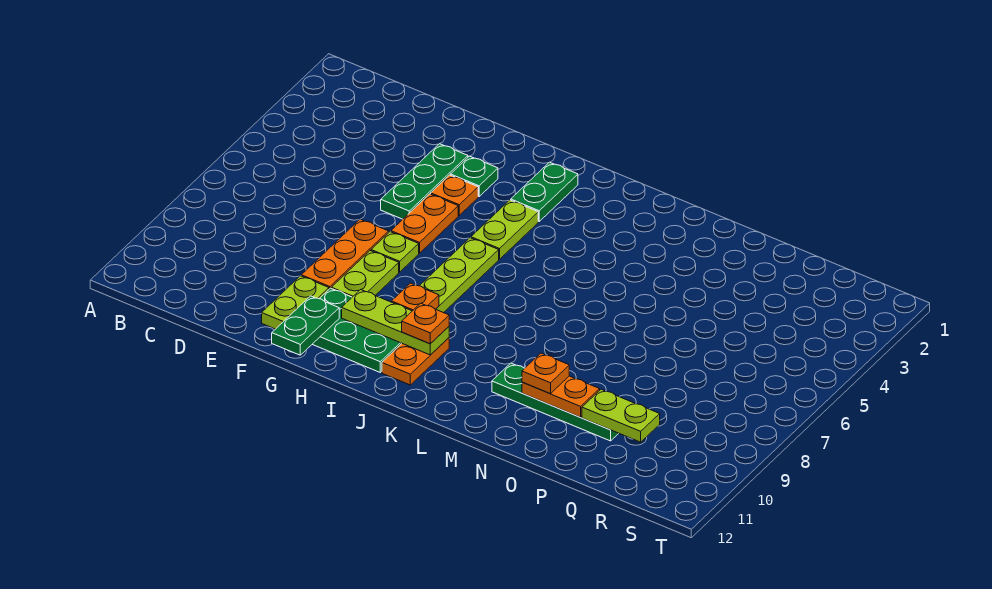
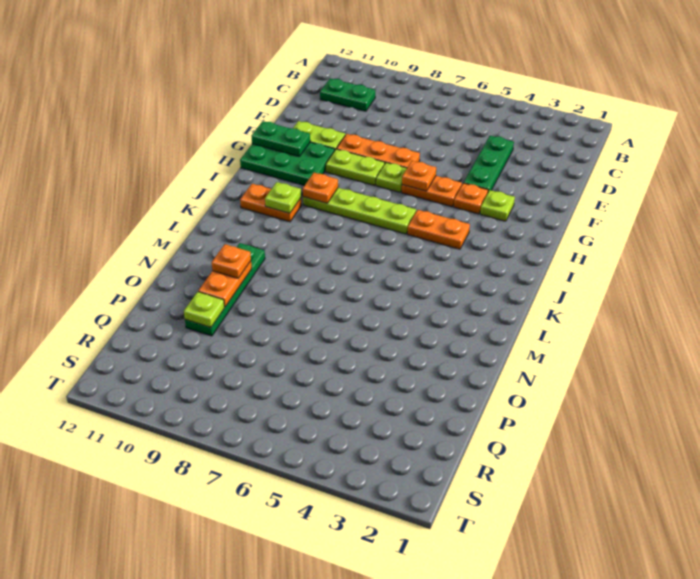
green 1x3 plate [381,144,468,219] -> green 1x3 plate turned to [464,136,514,192]
green 1x1 plate [451,156,498,197] -> lime 1x1 plate [480,190,515,221]
green 2x3 plate [312,288,402,372] -> green 2x3 plate turned to [240,142,335,186]
lime 1x3 plate [342,290,449,355] -> lime 1x1 plate [265,182,301,213]
green 1x2 plate [511,162,578,221] -> green 1x2 plate moved to [320,79,375,111]
lime 1x2 plate [471,200,538,259] -> orange 1x2 plate [407,210,470,249]
orange 1x1 plate [402,303,449,344] -> orange 1x1 plate moved to [402,161,436,191]
lime 1x2 plate [582,389,660,442] -> lime 1x1 plate [184,292,225,328]

